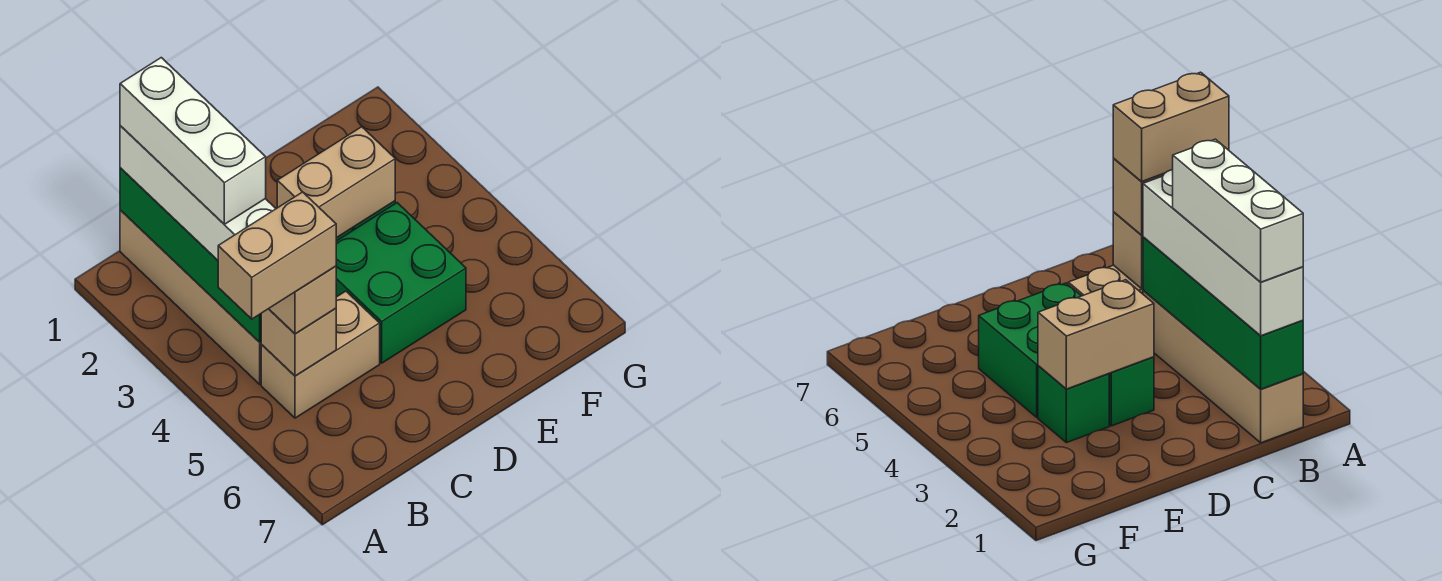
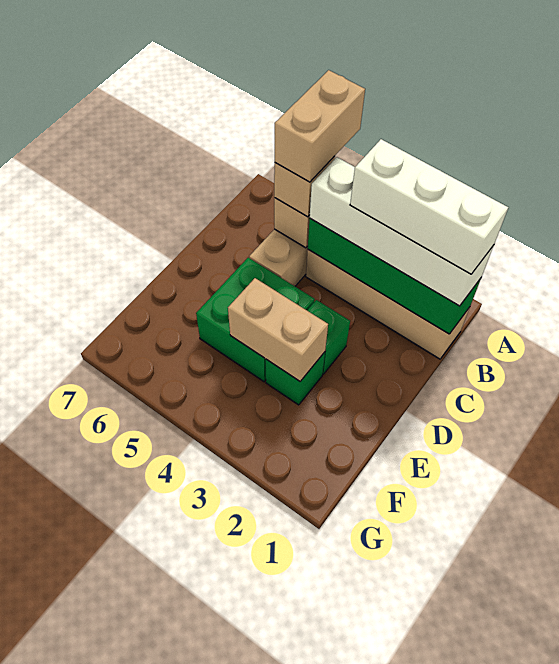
tan 1x2 brick [277,127,395,238] -> tan 1x2 brick turned to [228,278,328,381]

